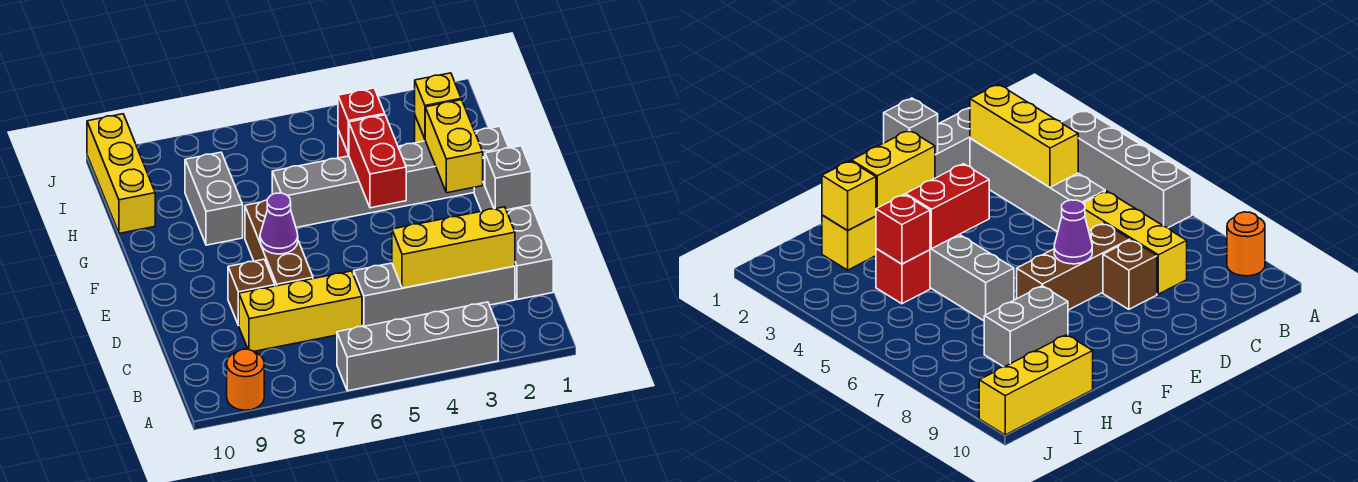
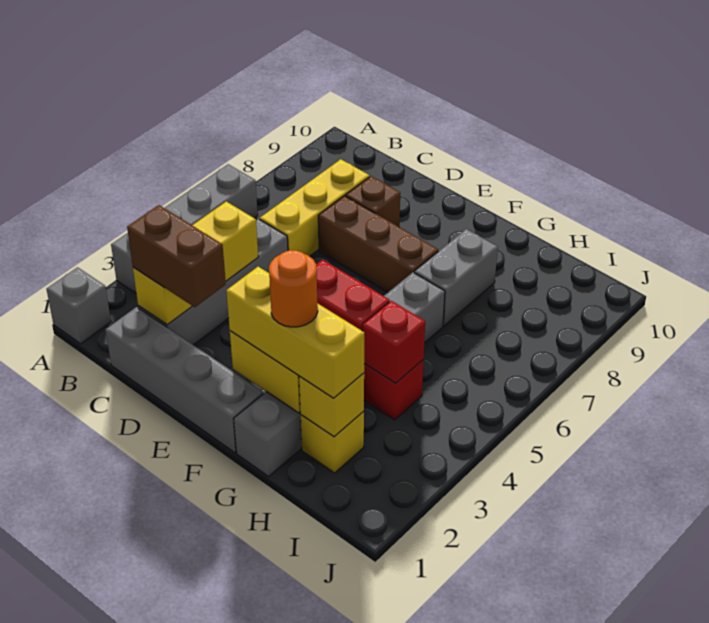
orange 1x1 round brick [227,349,264,410] -> orange 1x1 round brick moved to [269,250,318,327]
none -> brown 1x2 brick [127,205,226,307]
grey 1x1 brick [485,146,532,210] -> grey 1x1 brick moved to [47,267,111,344]
purple 1x1 cone [260,193,298,254] -> none
grey 1x2 brick [185,152,243,245] -> grey 1x2 brick turned to [414,229,498,326]
yellow 1x3 brick [87,114,155,233] -> yellow 1x3 brick moved to [226,267,364,398]

